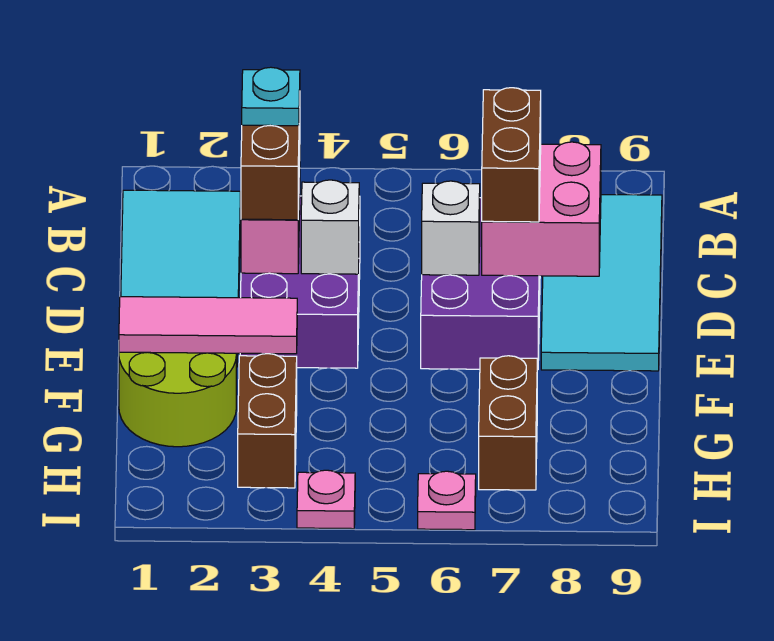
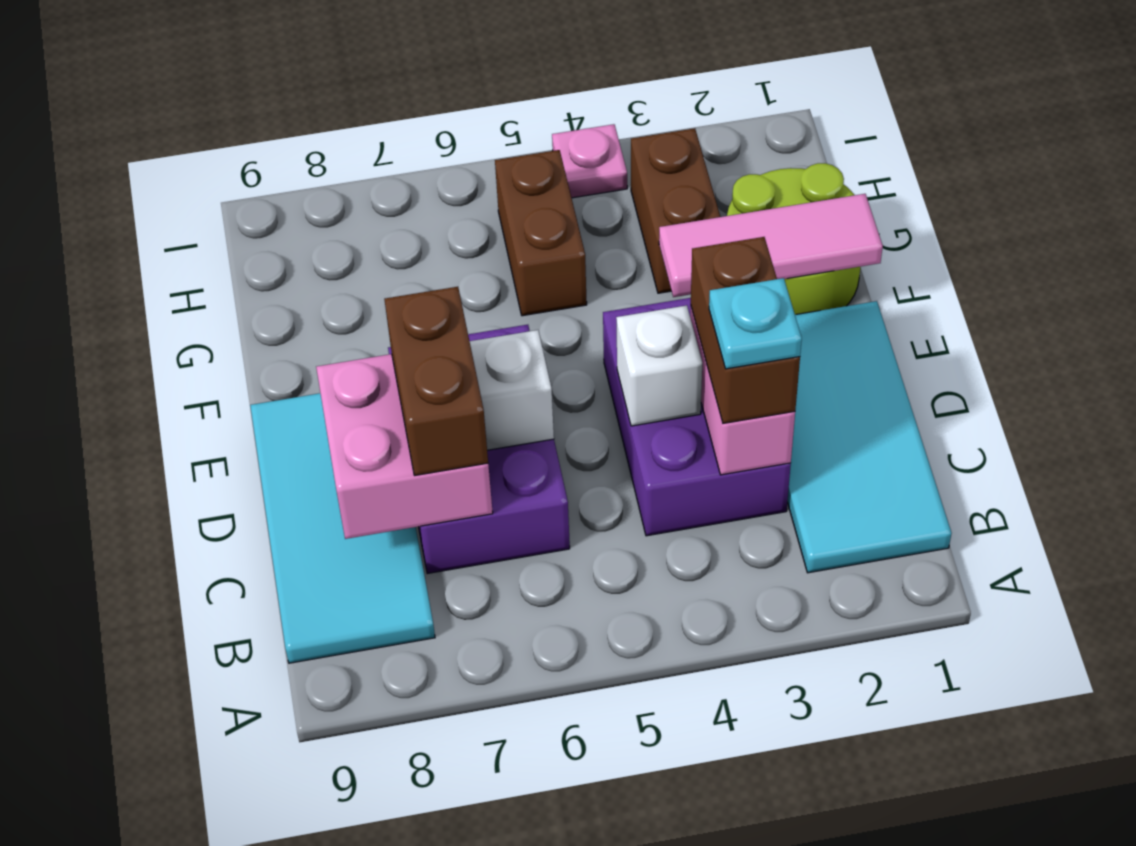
brown 1x2 brick [479,356,537,490] -> brown 1x2 brick moved to [495,150,587,316]
pink 1x1 plate [418,471,476,530] -> none

